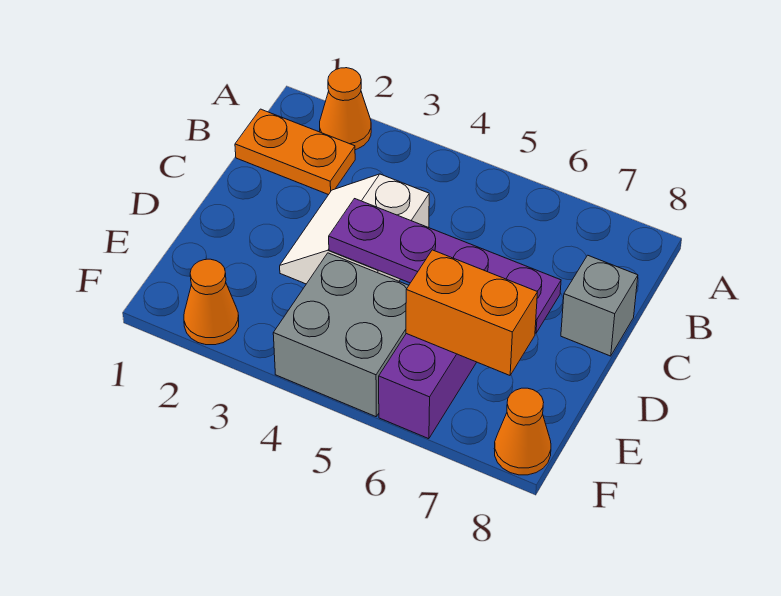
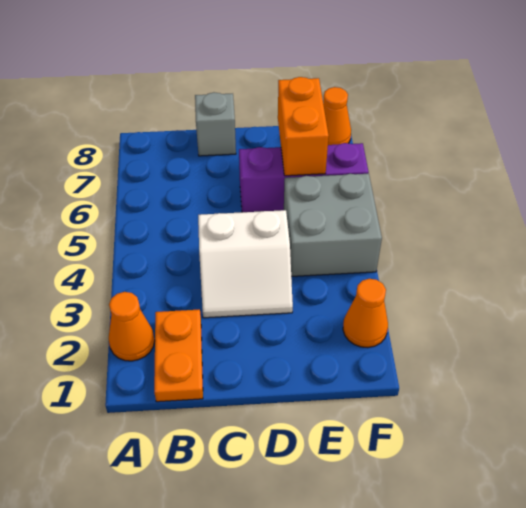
purple 1x4 plate [329,199,561,333] -> none

